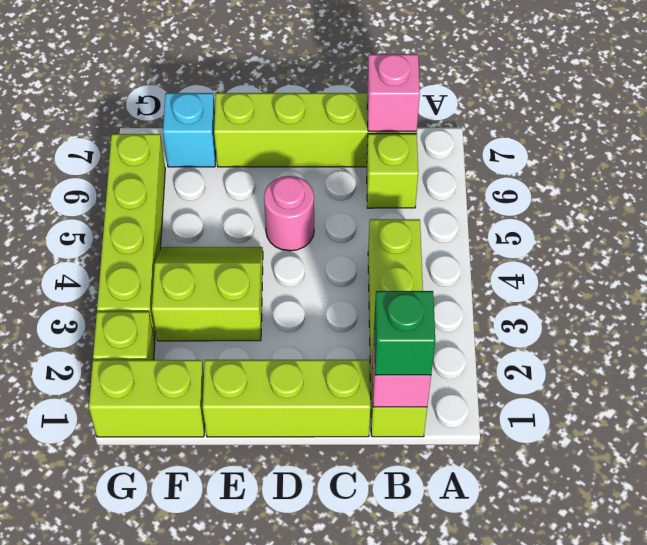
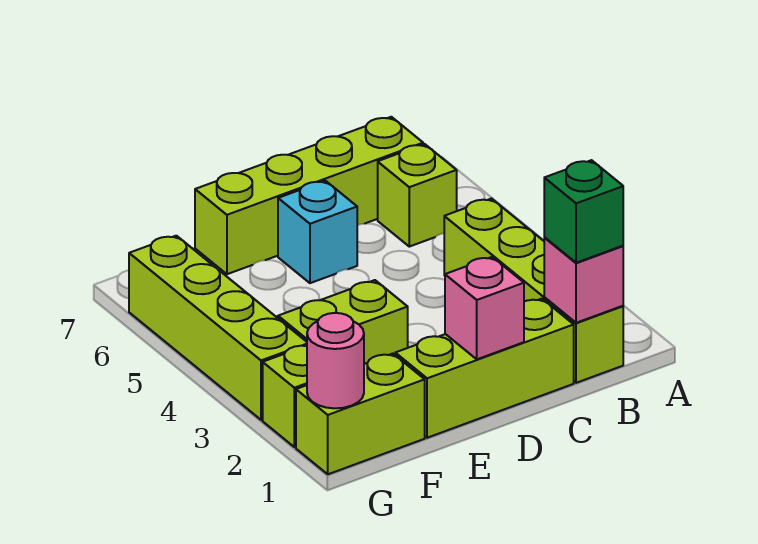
pink 1x1 brick [367,54,420,131] -> pink 1x1 brick moved to [445,257,524,359]
pink 1x1 round brick [264,176,314,251] -> pink 1x1 round brick moved to [307,313,364,408]
cyan 1x1 brick [163,93,216,167] -> cyan 1x1 brick moved to [278,181,357,283]

